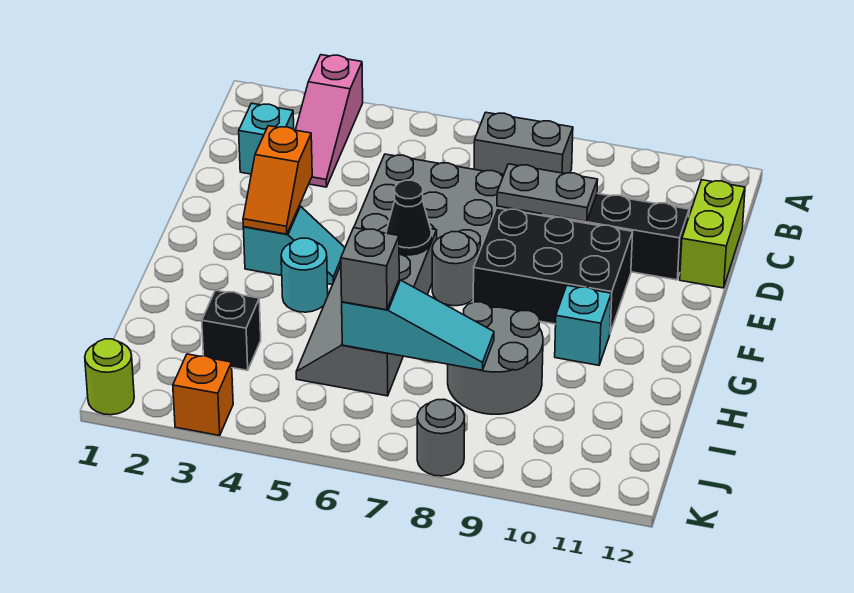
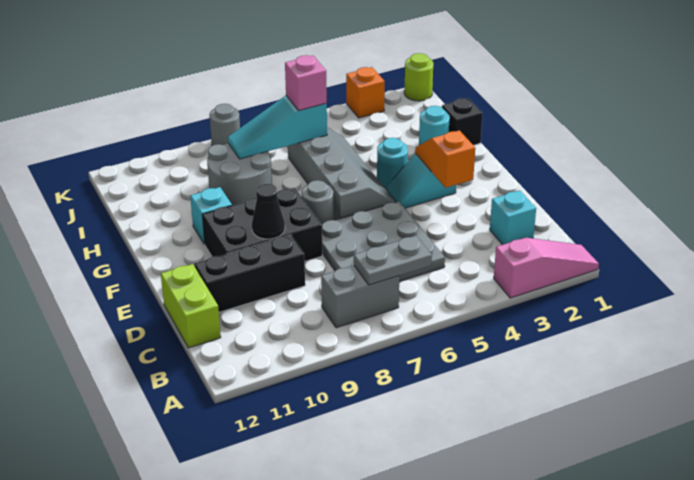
pink 1x3 slope [296,55,363,187] -> pink 1x3 slope turned to [494,238,599,298]
grey 1x2 plate [497,164,598,221] -> grey 1x2 plate moved to [354,236,432,285]
black 1x1 cone [386,180,431,255] -> black 1x1 cone moved to [252,184,285,239]
none -> cyan 1x1 round brick [419,106,450,145]
black 1x1 brick [202,290,261,370] -> black 1x1 brick moved to [442,98,483,145]
grey 1x1 brick [341,228,399,310] -> pink 1x1 brick [285,55,327,111]

